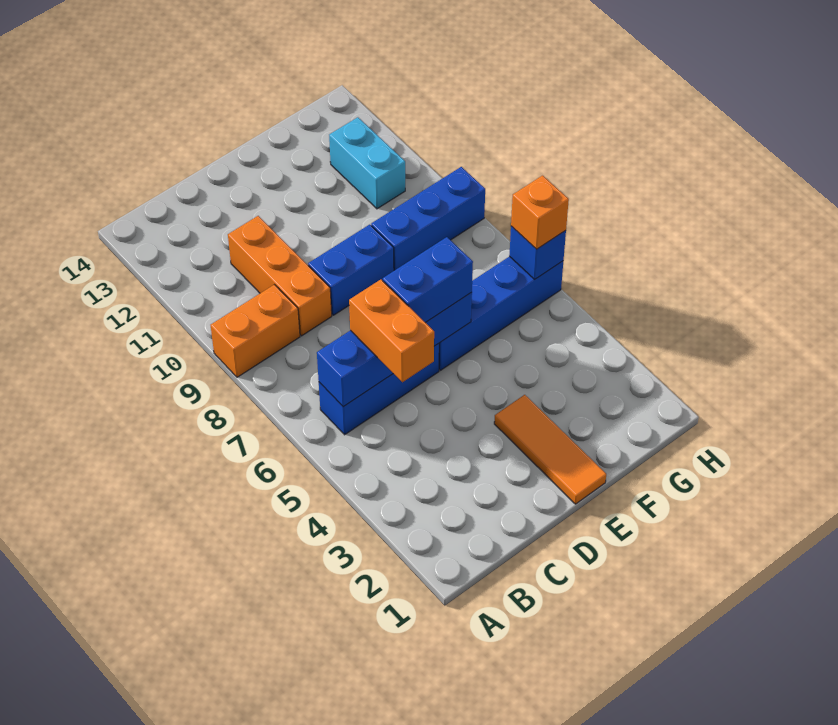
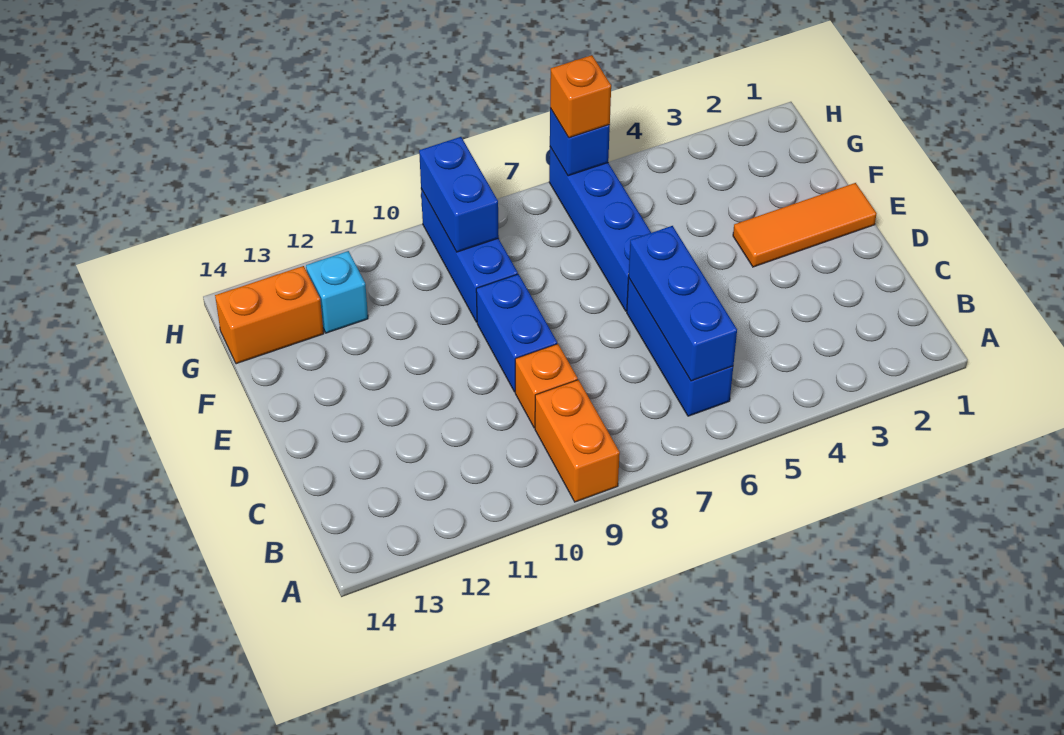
blue 1x4 brick [317,292,472,407] -> blue 1x3 brick [629,226,737,381]
orange 1x2 brick [349,280,434,382] -> orange 1x2 brick moved to [215,266,324,364]
orange 1x3 brick [228,216,332,336] -> orange 1x1 brick [515,344,578,428]
blue 1x2 brick [383,237,473,323] -> blue 1x2 brick moved to [419,137,499,252]
cyan 1x2 brick [329,117,405,209] -> cyan 1x1 brick [306,251,368,333]

